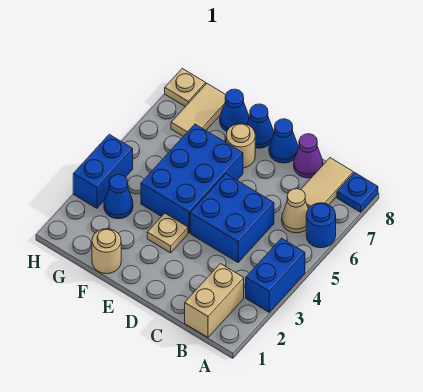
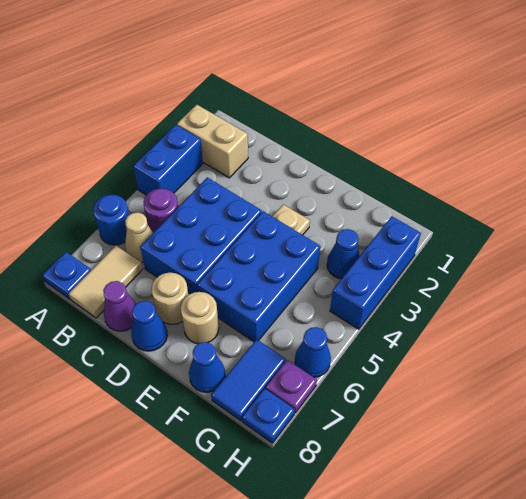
tan 1x2 brick [185,264,244,337] -> tan 1x2 brick turned to [177,105,248,178]
none -> purple 1x1 round brick [144,189,178,233]
blue 2x2 brick [190,174,274,262] -> blue 2x3 brick [140,177,262,295]
blue 1x1 cone [247,104,274,148] -> blue 1x1 cone moved to [295,327,331,377]
tan 1x1 round brick [92,229,121,274] -> tan 1x1 round brick moved to [151,273,188,324]
tan 1x2 tile [171,84,226,136] -> blue 1x2 tile [211,339,286,421]
blue 1x2 brick [73,134,133,208] -> blue 1x3 brick [330,216,421,329]
none -> purple 1x1 plate [266,360,317,413]
tan 1x1 plate [165,69,206,107] -> blue 1x1 plate [242,388,295,443]

